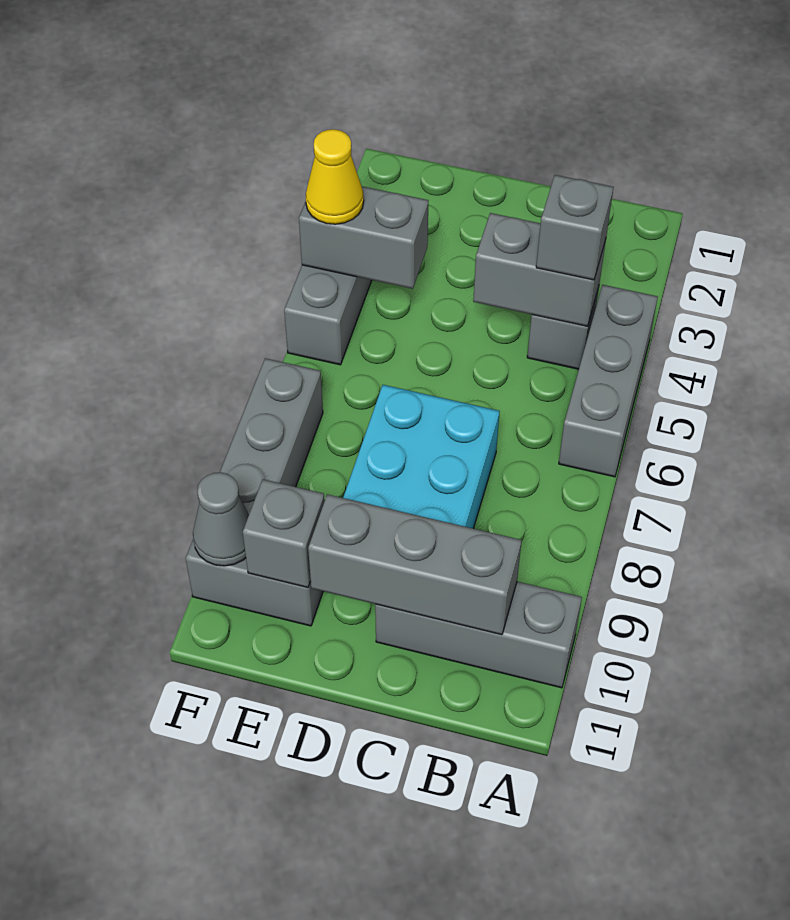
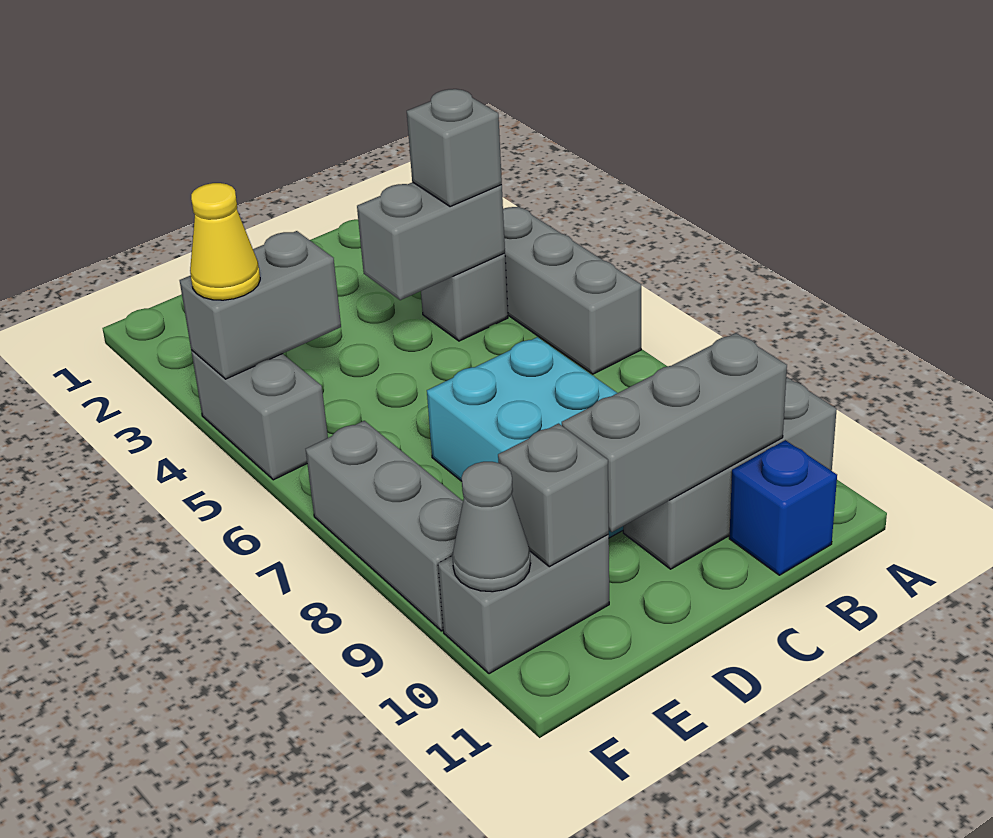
none -> blue 1x1 brick [729,440,837,575]

